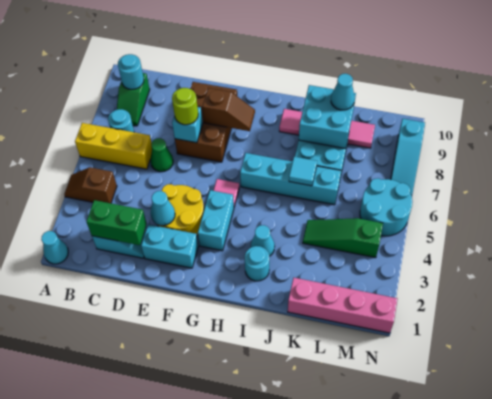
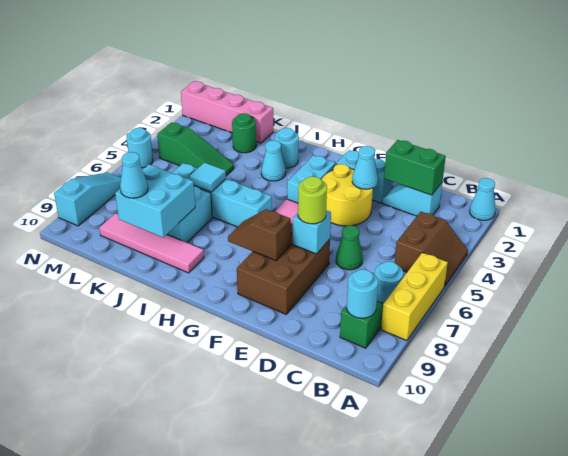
brown 1x2 slope [64,167,117,203] -> brown 2x2 slope [395,212,468,287]
yellow 1x3 brick [75,123,152,169] -> yellow 1x3 brick turned to [381,253,448,341]
none -> green 1x1 round brick [232,113,256,153]
cyan 2x2 round brick [360,178,412,236] -> cyan 1x1 round brick [126,128,153,168]

